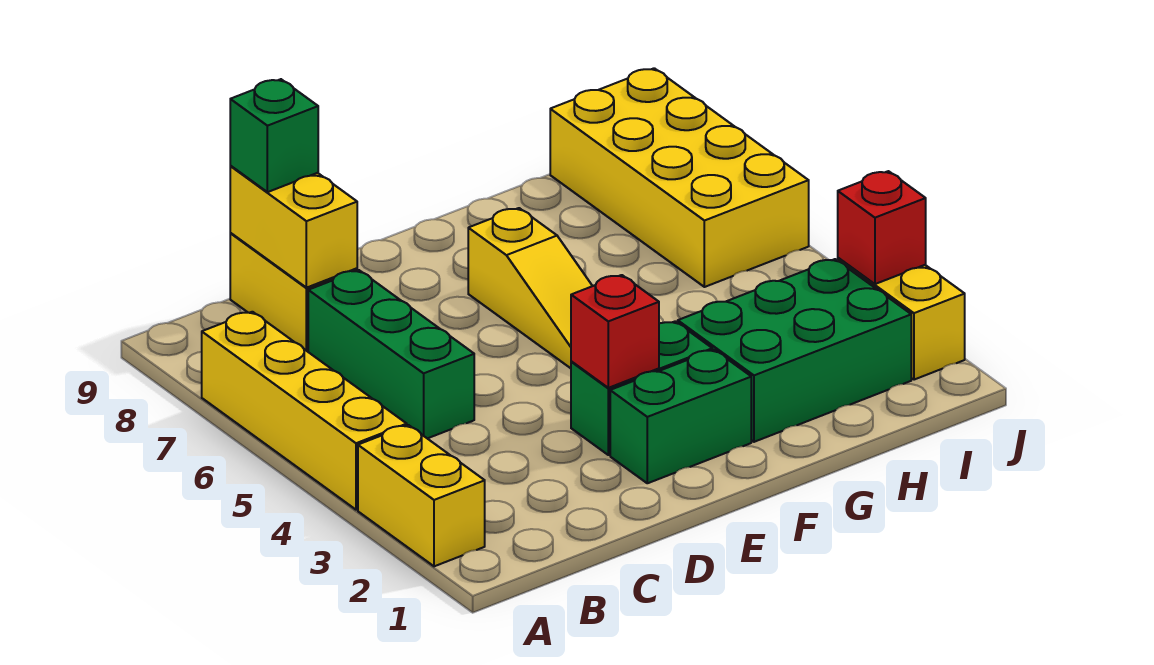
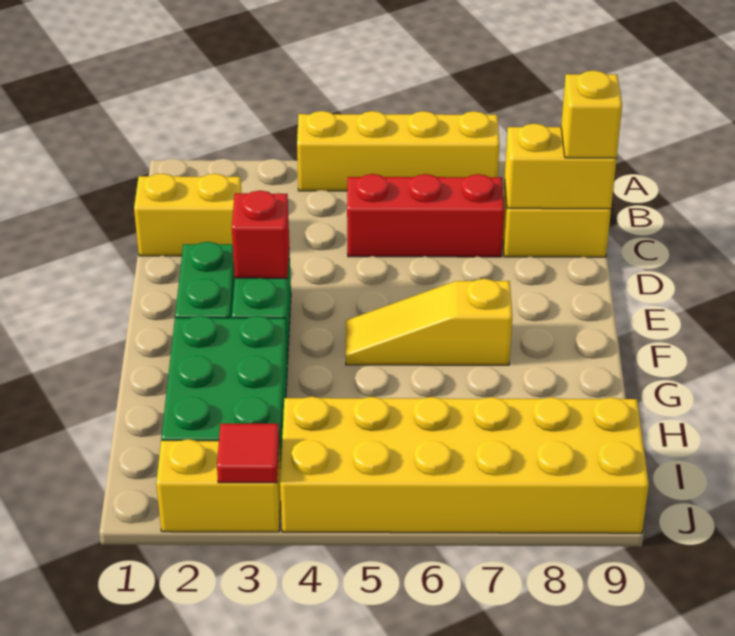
yellow 1x2 brick [358,425,485,566] -> yellow 1x2 brick moved to [134,174,241,256]
green 1x3 brick [308,270,474,439] -> red 1x3 brick [347,174,504,257]
green 1x1 brick [230,79,318,192] -> yellow 1x1 brick [561,71,622,158]
yellow 2x4 brick [550,68,809,287] -> yellow 2x6 brick [280,397,649,533]
red 1x1 brick [838,171,926,284] -> red 1x1 tile [217,424,279,483]

